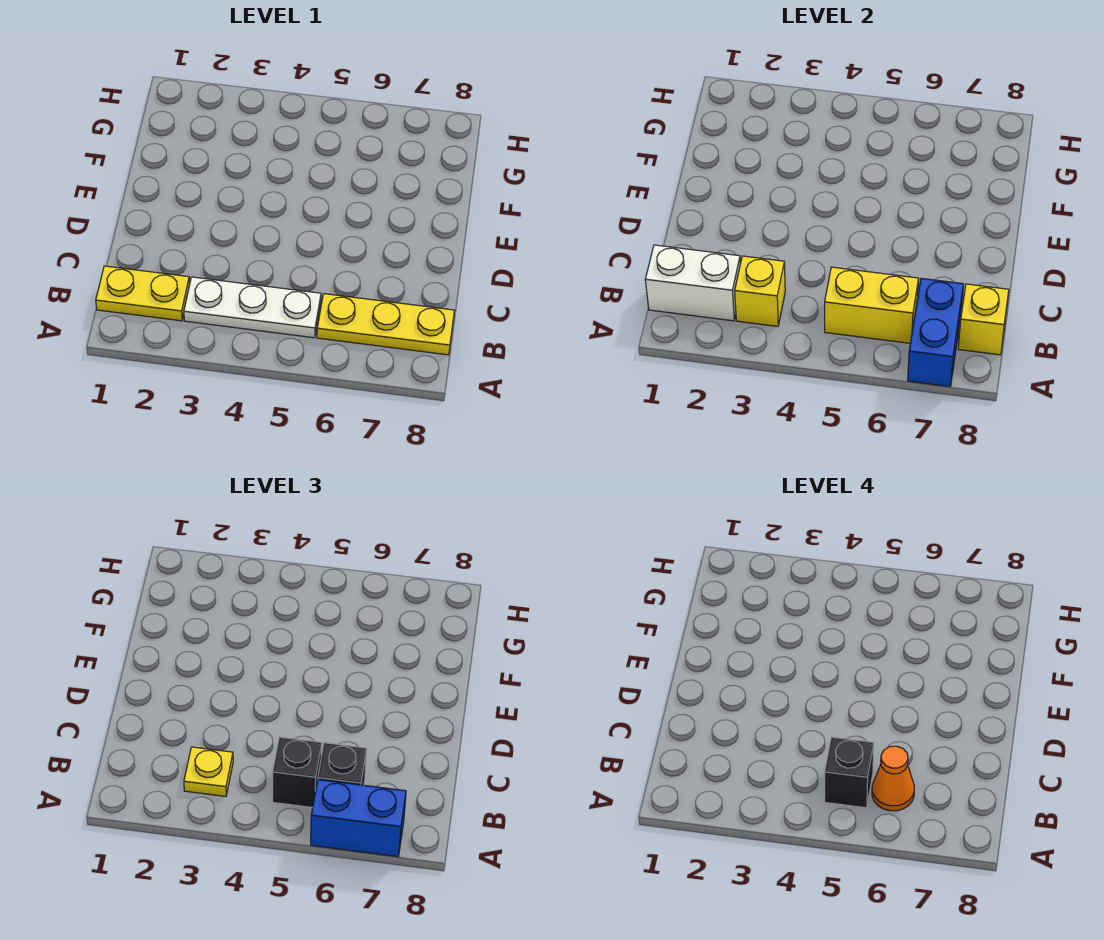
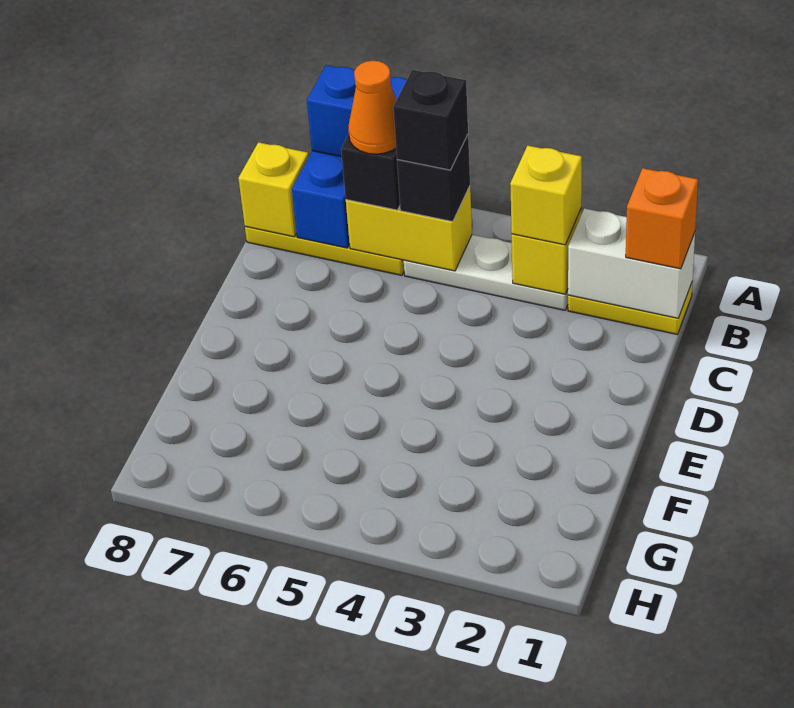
none -> orange 1x1 brick [626,168,698,269]
yellow 1x1 plate [184,747,233,796] -> yellow 1x1 brick [510,146,582,245]

